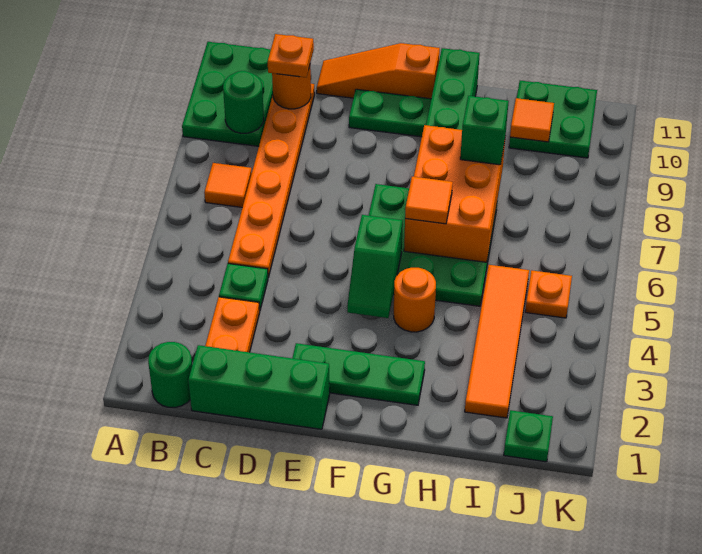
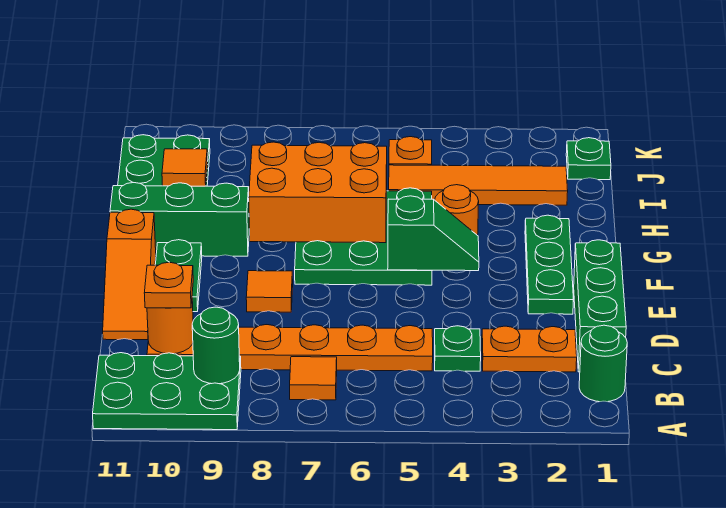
orange 1x1 tile [405,177,453,224] -> orange 1x1 tile moved to [246,271,293,312]
green 1x1 brick [460,96,509,165] -> none

